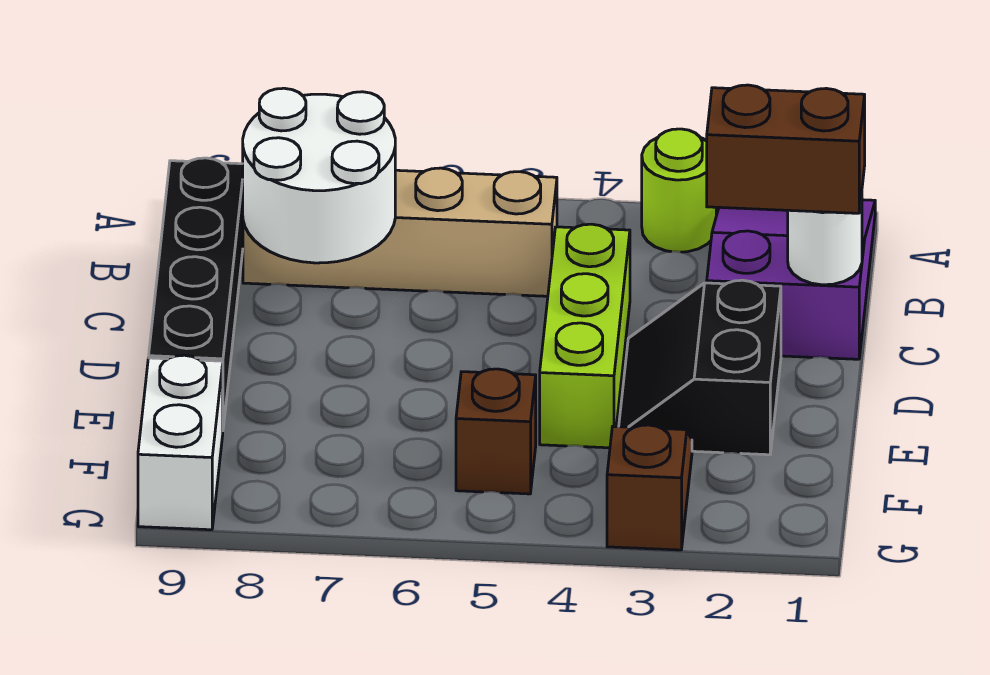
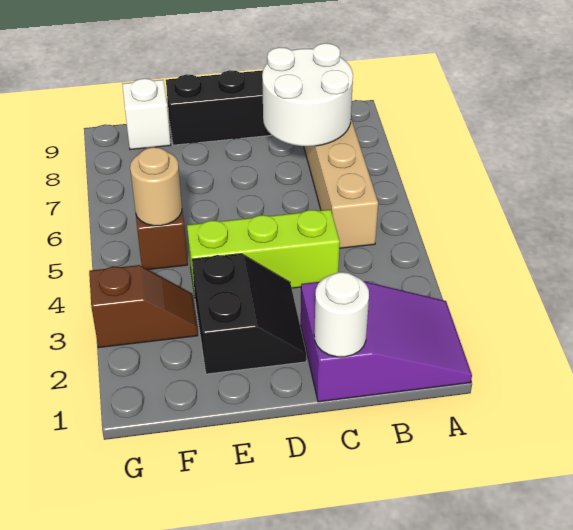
lime 1x1 round brick [642,129,716,252] -> none
brown 1x2 brick [707,85,865,213] -> none
black 2x2 slope [619,280,781,455] -> black 2x2 slope turned to [192,254,307,374]
none -> tan 1x1 round brick [130,147,182,226]
white 1x2 brick [138,355,223,530] -> white 1x1 brick [122,79,171,150]

